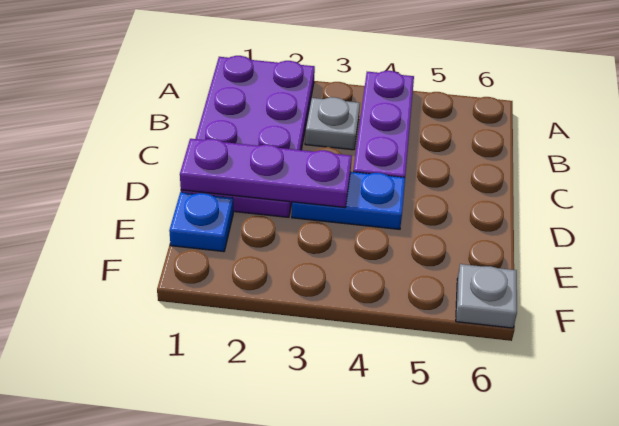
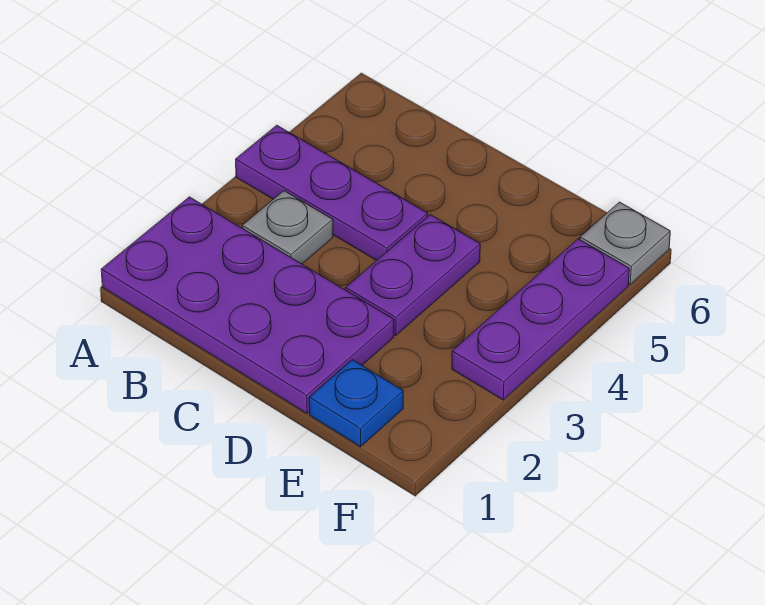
purple 1x3 plate [180,139,352,207] -> purple 1x3 plate moved to [452,239,629,400]
blue 1x2 plate [292,172,405,229] -> purple 1x2 plate [346,215,480,335]

